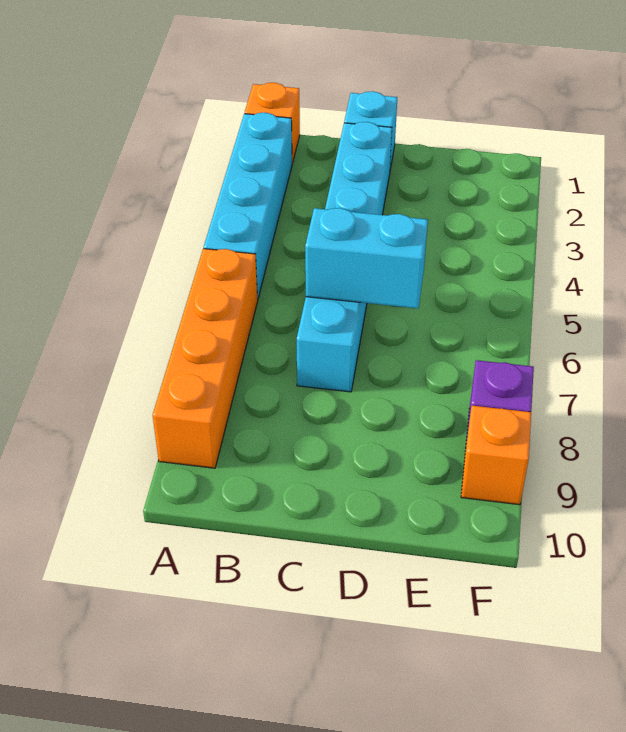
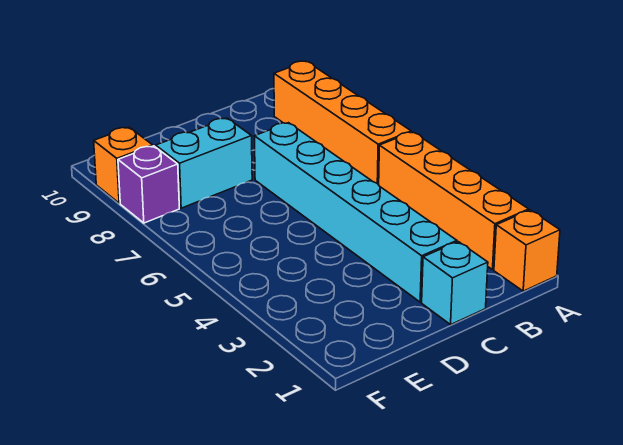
cyan 1x4 brick [204,113,292,299] -> orange 1x4 brick [379,132,529,270]
cyan 1x2 brick [305,208,428,308] -> cyan 1x2 brick moved to [156,118,252,208]

